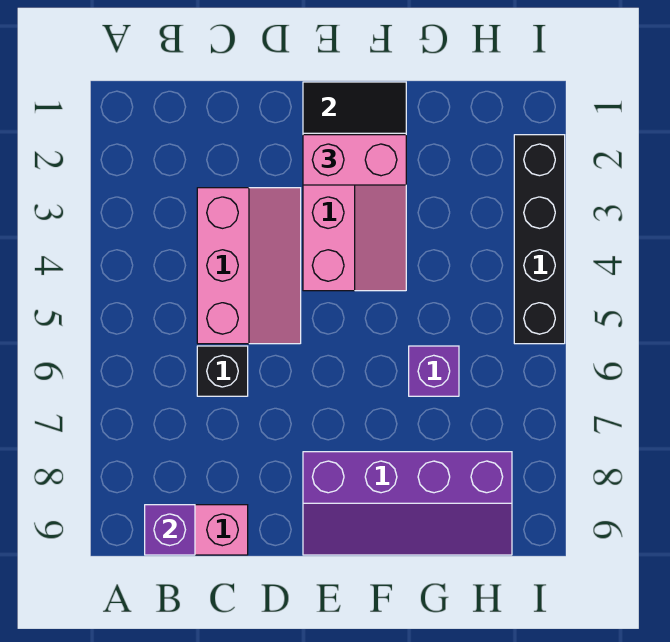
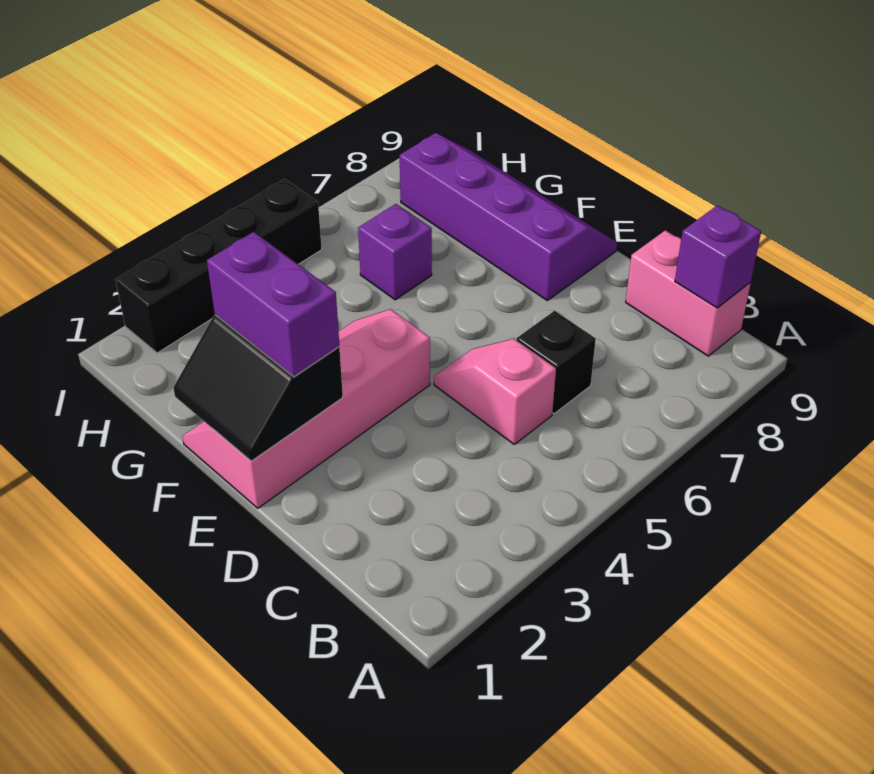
pink 2x3 slope [197,188,301,344] -> pink 1x2 slope [434,339,556,444]
pink 1x2 brick [303,135,406,185] -> purple 1x2 brick [207,232,339,377]

